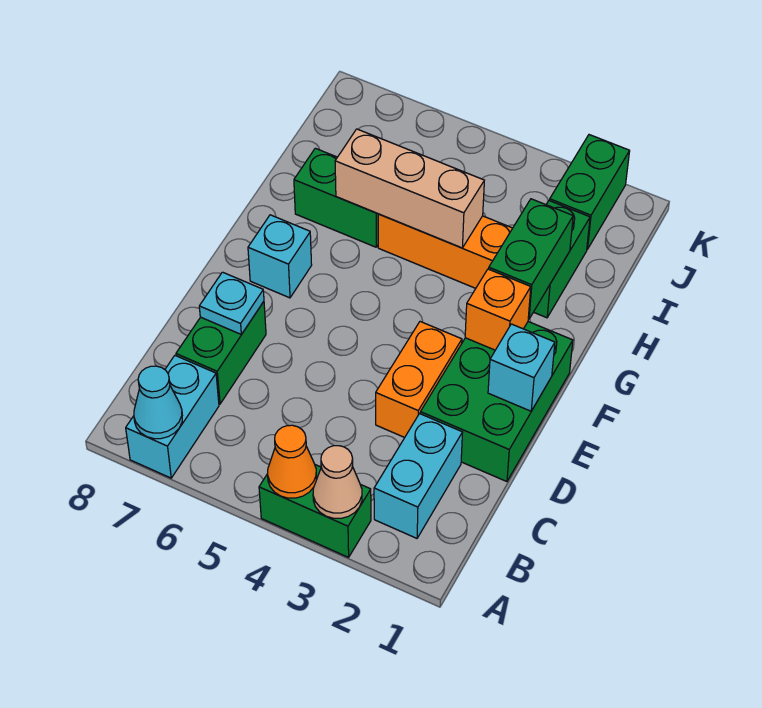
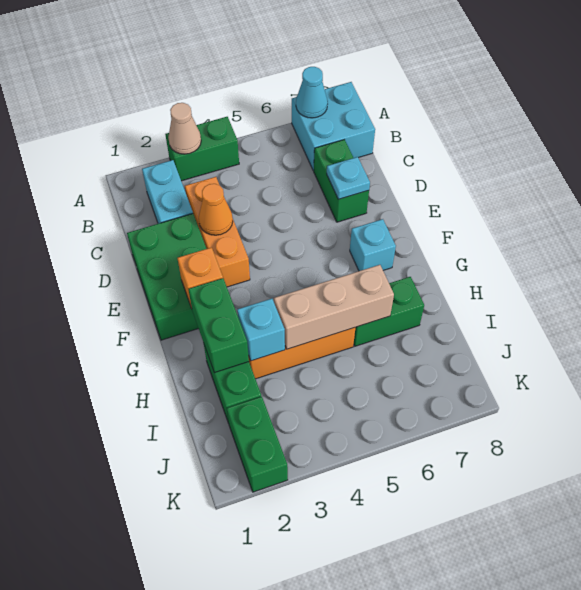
orange 1x1 cone [268,425,316,498] -> orange 1x1 cone moved to [199,184,233,235]
cyan 1x2 brick [126,356,219,478] -> cyan 2x2 brick [292,82,375,170]
orange 1x2 brick [376,322,462,438] -> orange 1x3 brick [185,177,250,287]
cyan 1x1 brick [488,324,555,411] -> cyan 1x1 brick moved to [237,299,285,361]

